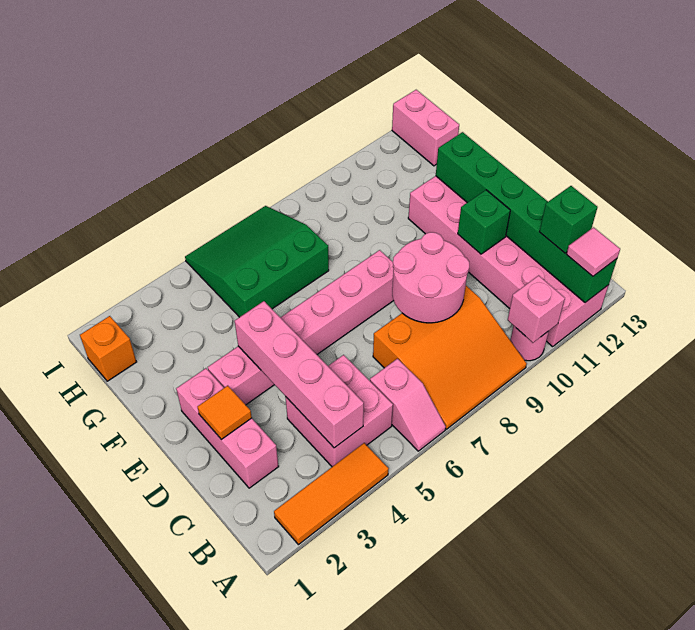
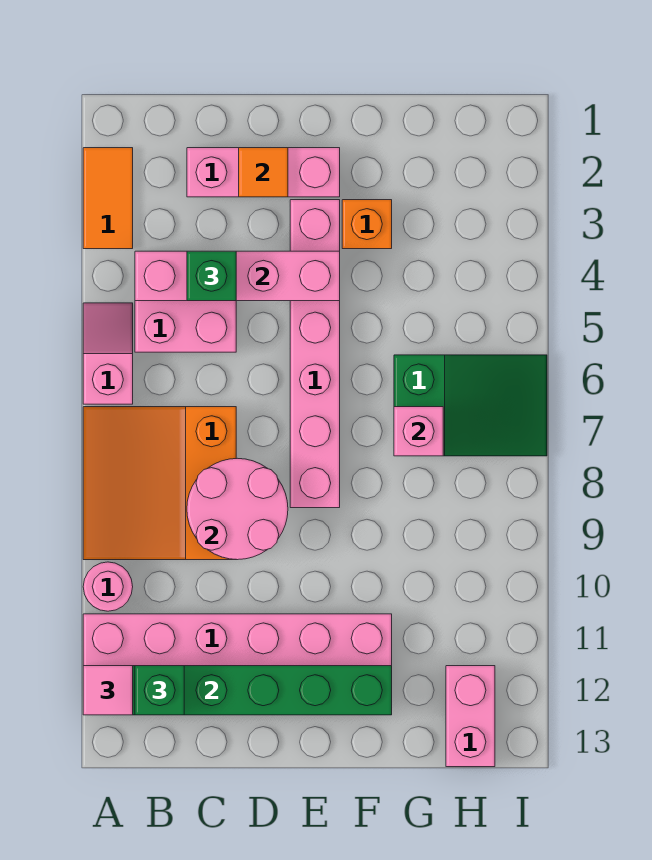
orange 1x3 tile [274,443,389,545] -> orange 1x2 tile [83,148,133,249]
pink 1x2 slope [370,359,446,451] -> pink 1x2 slope turned to [83,303,133,404]
pink 1x1 brick [508,275,565,343] -> pink 1x1 brick moved to [394,407,443,456]
green 1x1 brick [458,190,510,254] -> green 1x1 brick moved to [187,251,236,301]
green 3x3 slope [185,206,329,317] -> green 2x3 slope [394,355,547,456]
orange 1x1 brick [80,316,136,381] -> orange 1x1 brick moved to [342,200,392,249]
pink 1x2 brick [392,90,459,166] -> pink 1x2 brick turned to [446,666,495,767]

